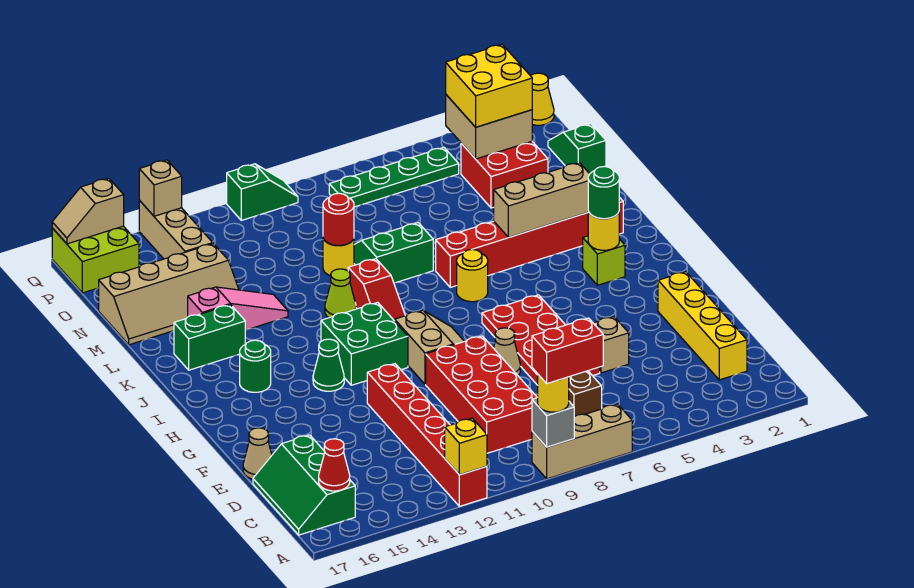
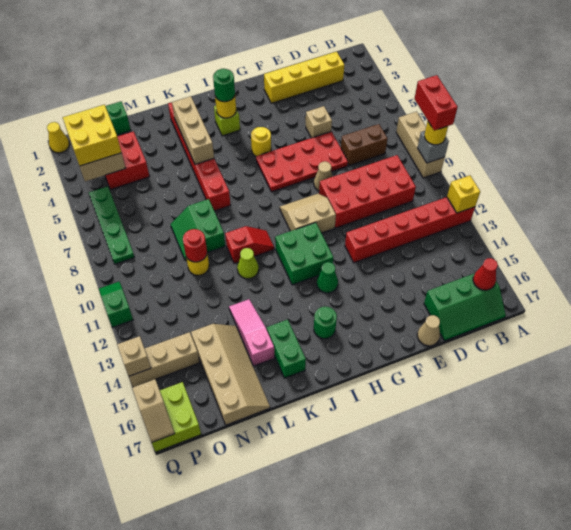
yellow 1x1 round brick [457,249,488,302] -> yellow 1x1 round brick moved to [251,127,271,156]

